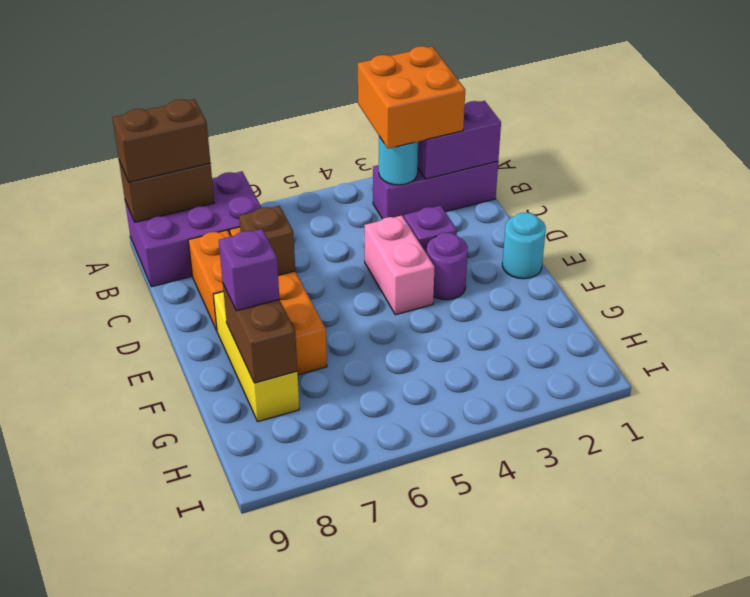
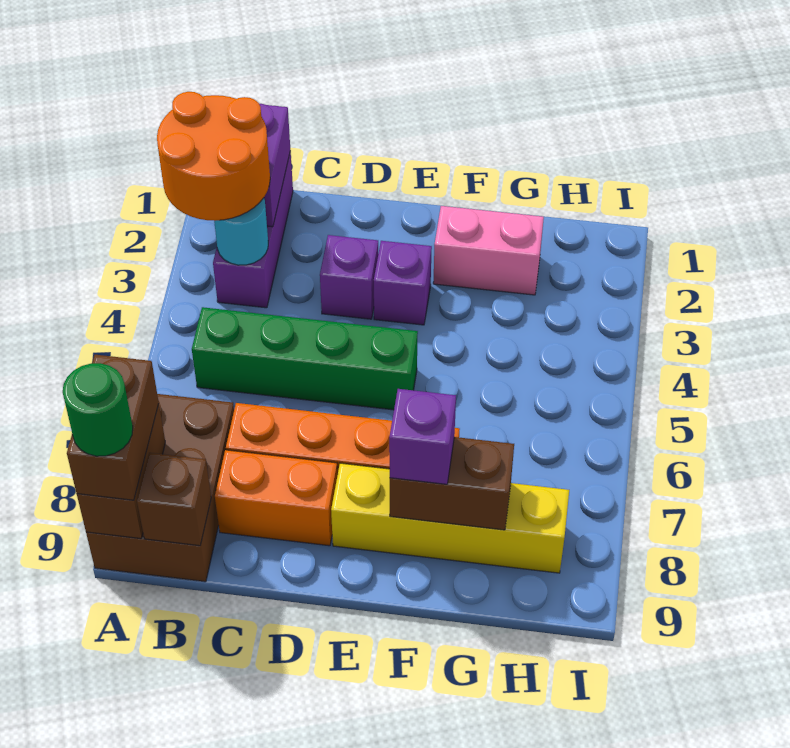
orange 2x2 brick [358,46,465,149] -> orange 2x2 round brick [157,92,270,221]
purple 2x3 brick [125,171,262,287] -> brown 2x3 brick [86,394,234,582]
none -> green 1x1 round brick [63,363,133,456]
none -> green 1x4 brick [192,307,418,410]
pink 1x2 brick [364,215,435,315] -> pink 1x2 brick moved to [433,206,544,295]
brown 1x1 brick [239,206,295,275] -> brown 1x1 brick moved to [137,453,211,546]
cyan 1x1 round brick [502,212,546,279] -> none
purple 1x1 round brick [427,233,468,300] -> purple 1x1 brick [374,241,432,325]
yellow 1x3 brick [213,292,299,422] -> yellow 1x4 brick [331,463,569,573]

